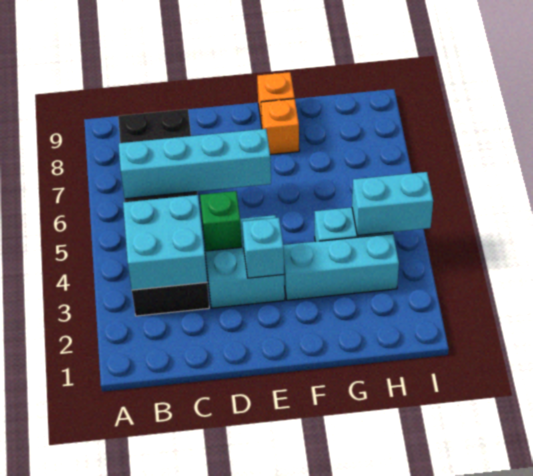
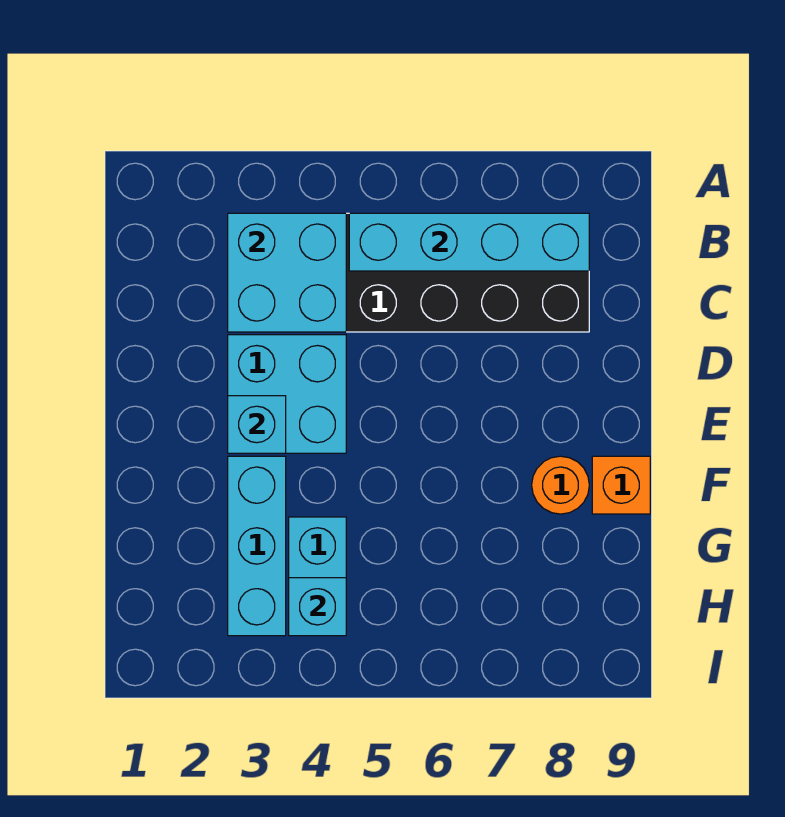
cyan 1x4 brick [119,129,271,199] -> cyan 1x4 brick turned to [349,213,589,271]
green 1x1 brick [200,191,242,251] -> none
orange 1x1 brick [261,99,299,155] -> orange 1x1 round brick [532,456,589,514]
cyan 1x2 brick [352,172,433,236] -> cyan 1x1 brick [289,578,346,636]

